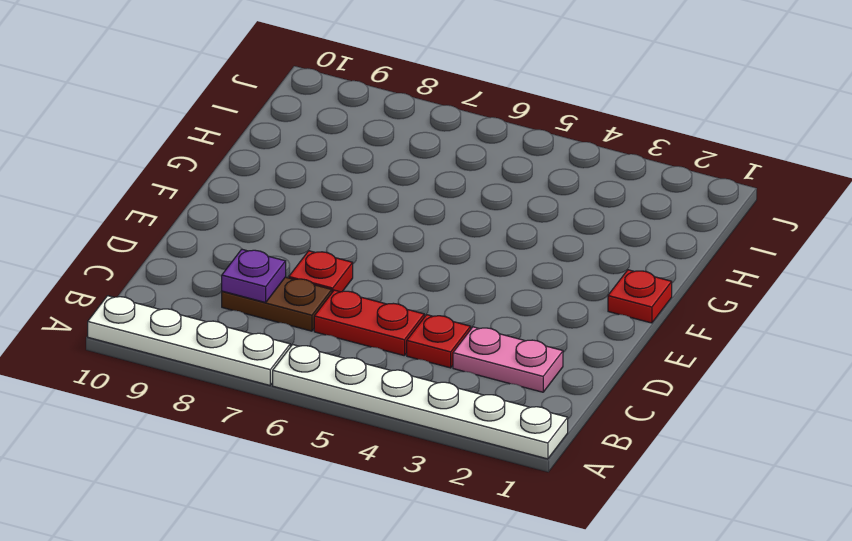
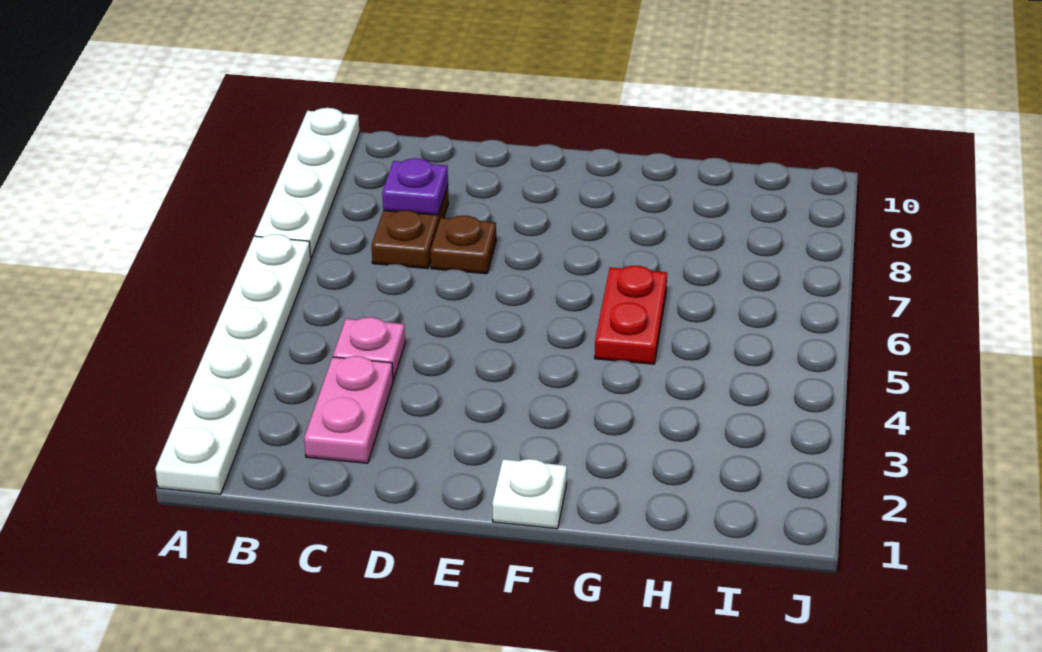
red 1x1 plate [407,315,471,368] -> pink 1x1 plate [333,317,405,380]
red 1x2 plate [314,290,424,356] -> red 1x2 plate moved to [595,266,667,364]
red 1x1 plate [289,251,353,292] -> brown 1x1 plate [431,215,496,274]
red 1x1 plate [608,270,672,323] -> white 1x1 plate [492,459,567,529]

